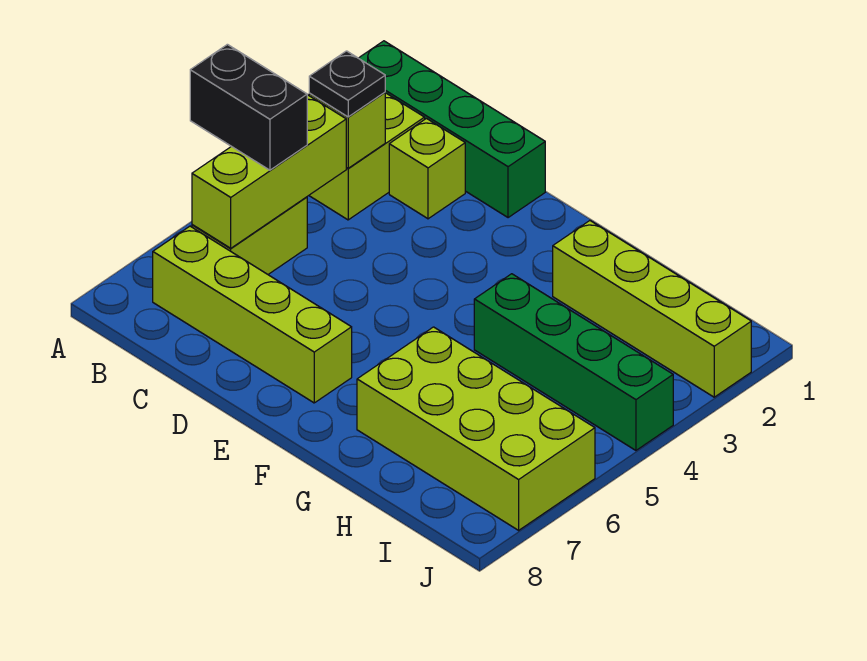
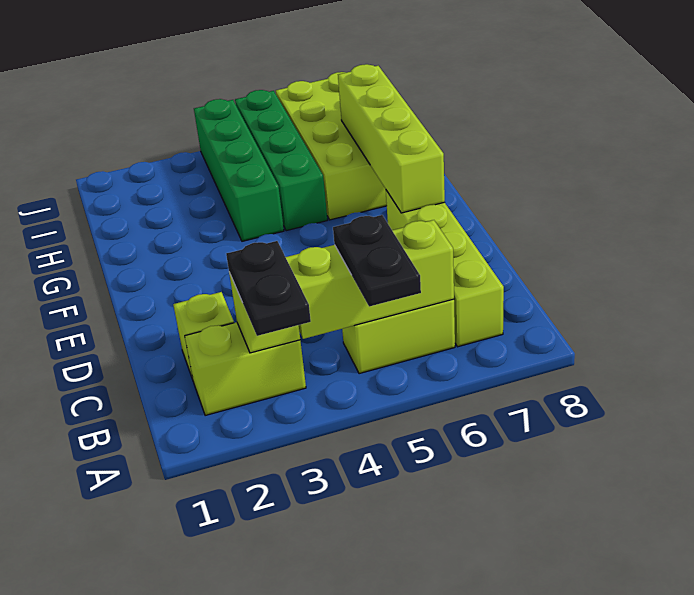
green 1x4 brick [359,41,545,218] -> green 1x4 brick moved to [235,90,327,231]
black 1x2 brick [190,44,307,170] -> black 1x2 plate [333,215,421,307]
black 1x1 plate [309,51,385,117] -> black 1x2 plate [226,241,311,336]
lime 1x4 brick [553,221,751,397] -> lime 1x4 brick moved to [338,64,445,213]

